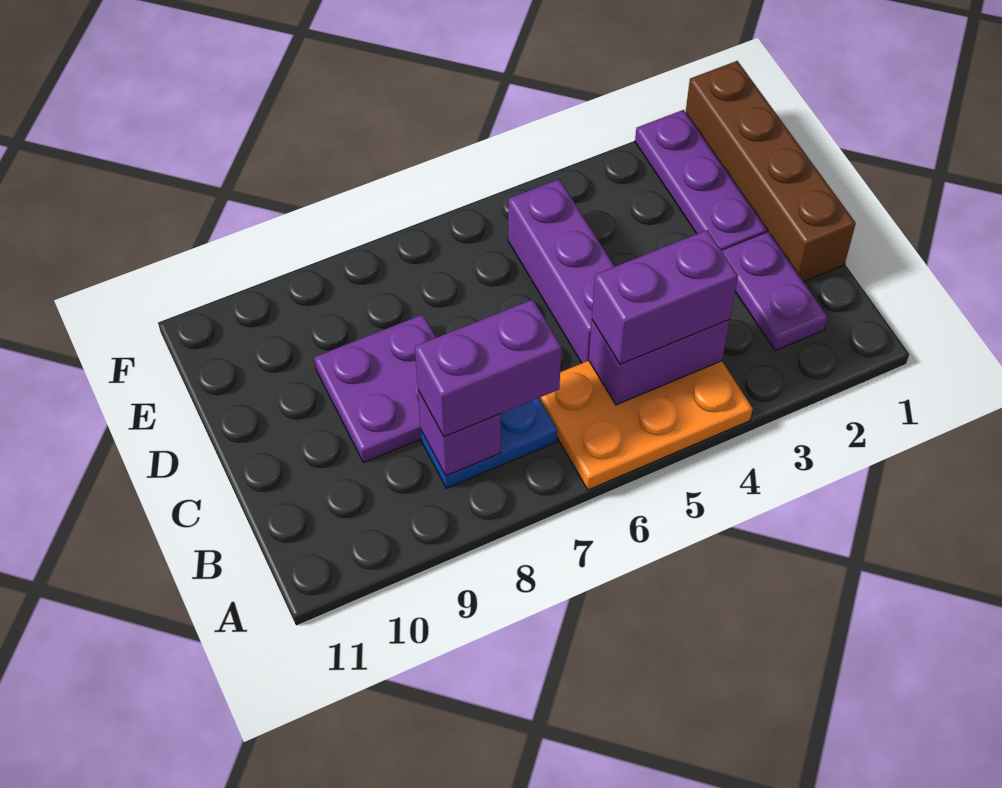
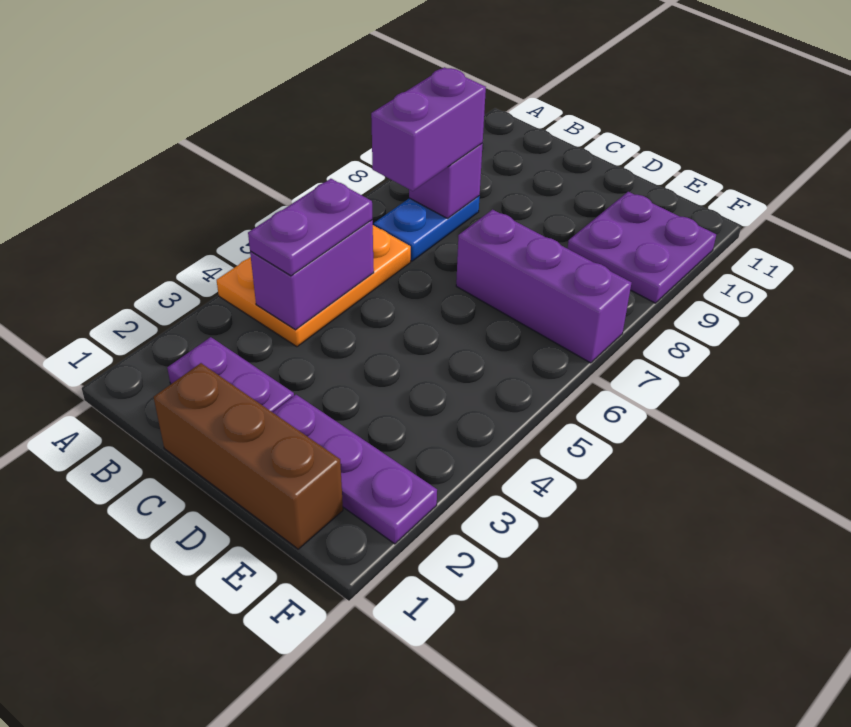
purple 1x2 brick [592,230,738,364] -> purple 1x2 plate [248,179,372,276]
brown 1x4 brick [686,61,856,282] -> brown 1x3 brick [154,363,343,549]
purple 1x3 brick [508,179,615,363] -> purple 1x3 brick moved to [456,210,631,363]
purple 2x2 plate [314,315,436,463] -> purple 2x2 plate moved to [567,192,716,303]

